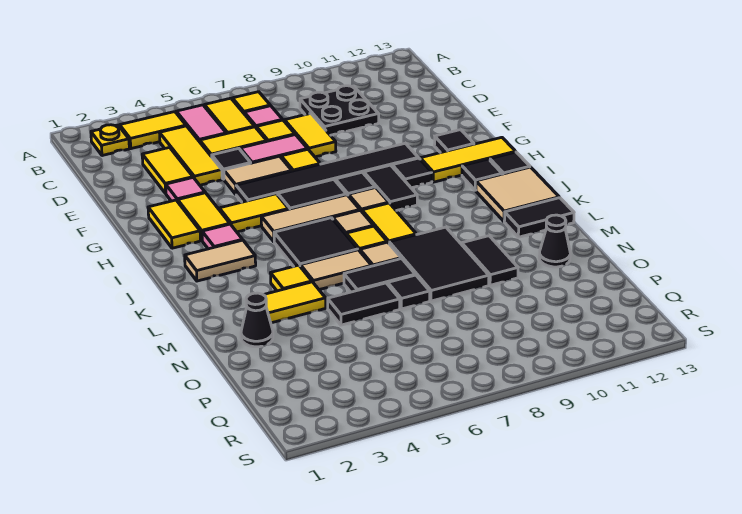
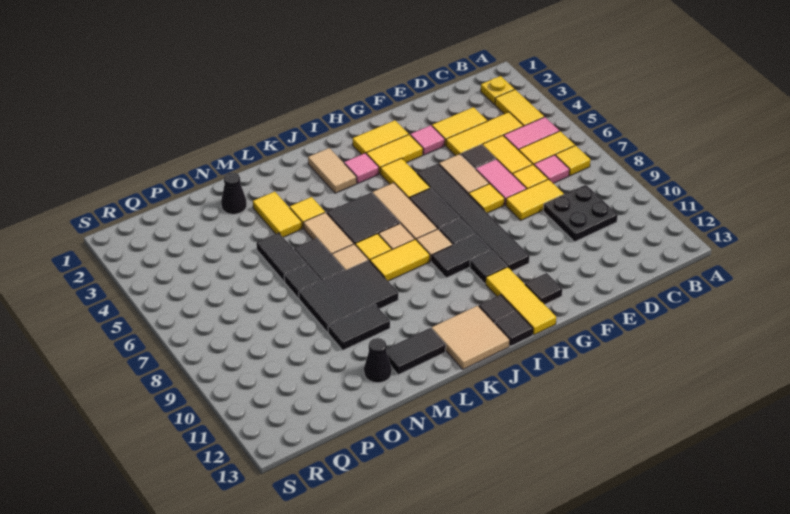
black 1x2 tile [504,198,574,237] -> black 1x2 tile turned to [386,328,446,375]

